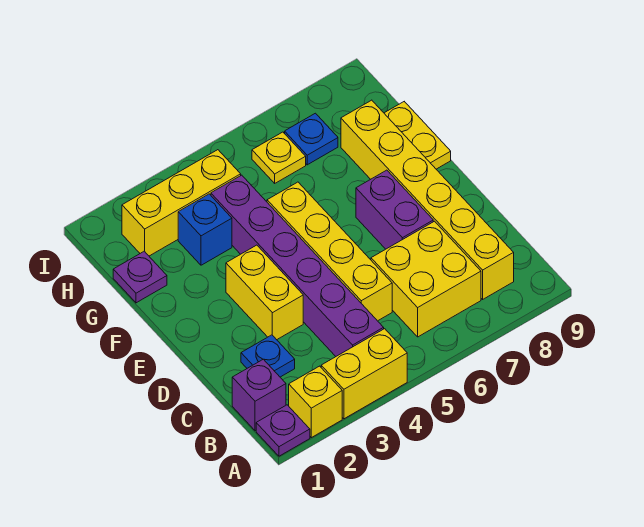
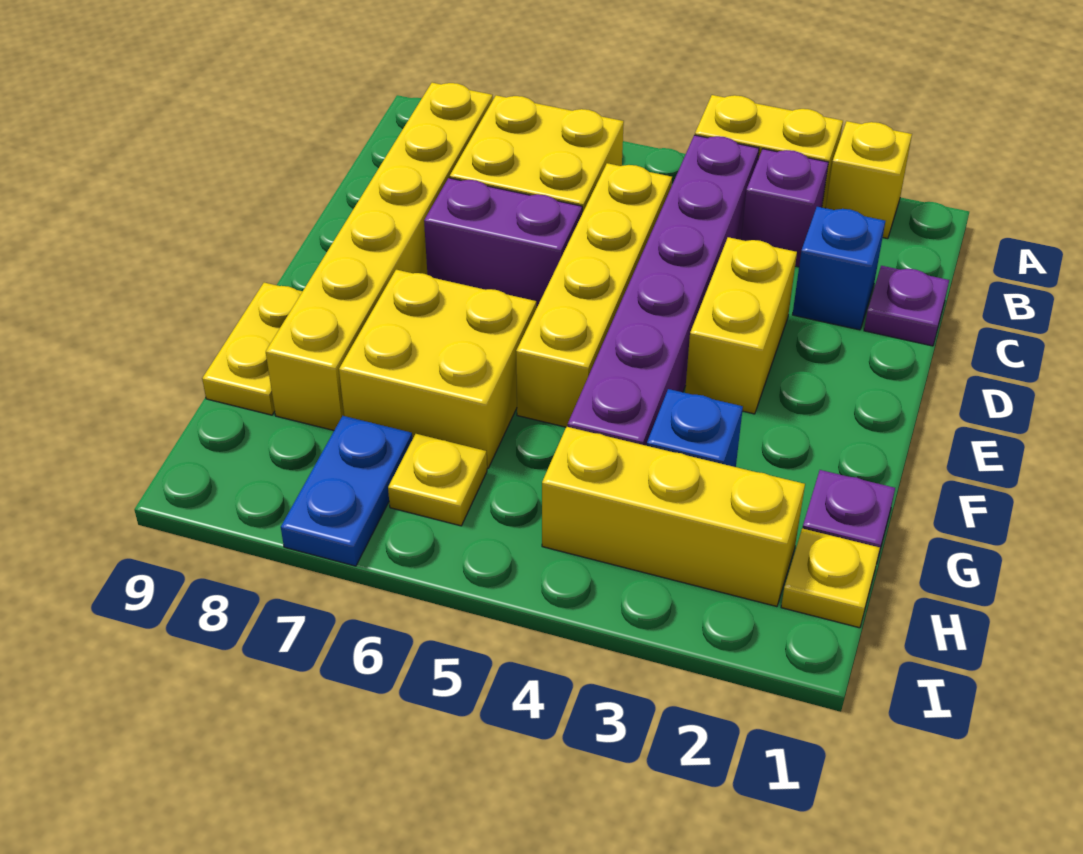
purple 1x1 plate [256,405,310,456] -> purple 1x1 plate moved to [864,266,949,346]
purple 1x1 brick [232,359,286,431] -> purple 1x1 brick moved to [741,149,828,267]
blue 1x1 plate [241,335,295,377] -> blue 1x1 brick [792,207,885,330]
purple 1x2 brick [356,170,433,249] -> purple 1x2 brick turned to [424,178,582,308]
none -> yellow 2x2 brick [339,270,536,469]
none -> yellow 1x1 plate [781,529,880,628]
blue 1x1 plate [285,113,338,165] -> blue 1x2 plate [281,416,413,566]

